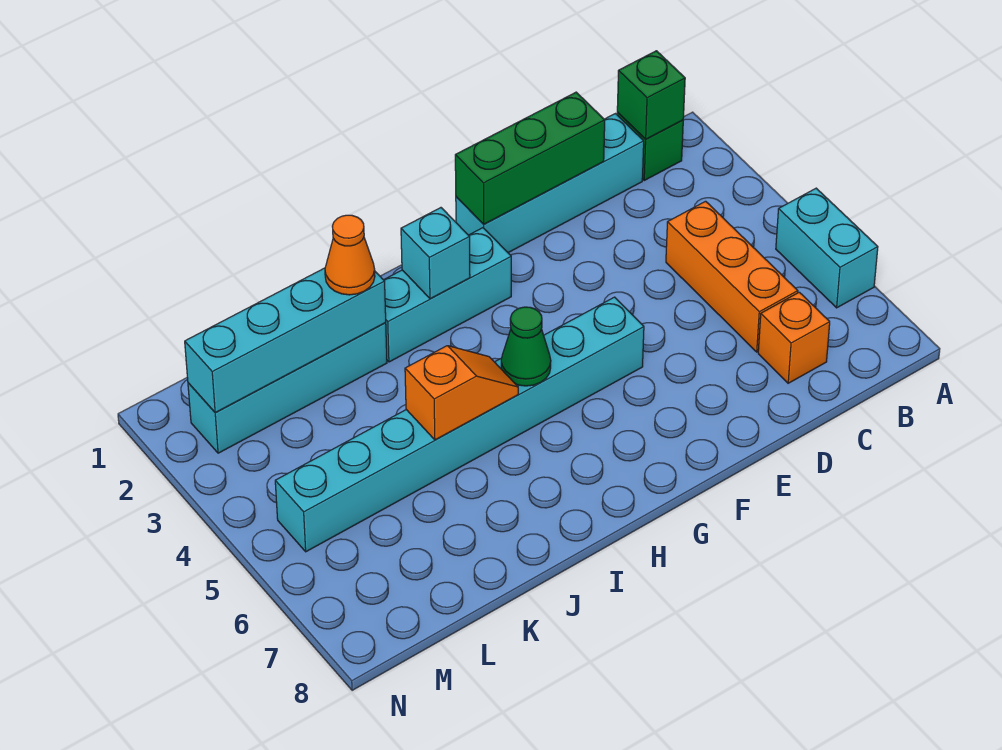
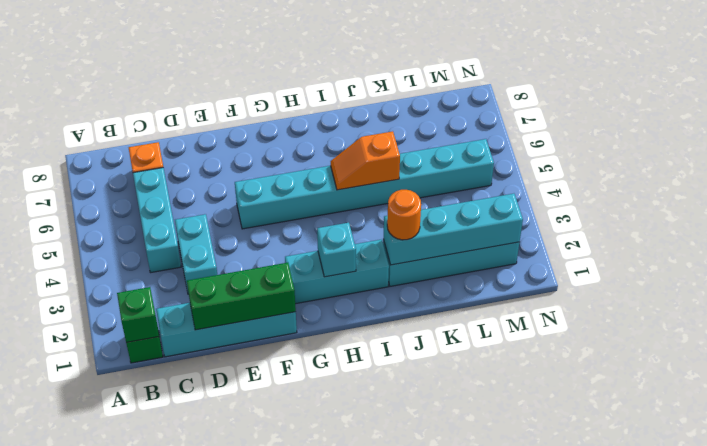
cyan 1x2 brick [776,188,878,308] -> cyan 1x2 brick moved to [175,214,217,294]
orange 1x3 brick [666,201,798,352] -> cyan 1x3 brick [133,168,181,273]
green 1x1 cone [501,307,551,386] -> none
orange 1x1 cone [325,215,375,295] -> orange 1x1 round brick [387,190,421,240]

